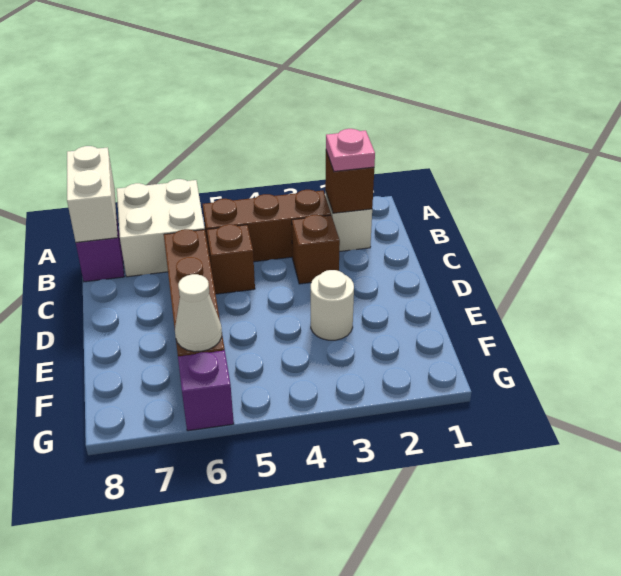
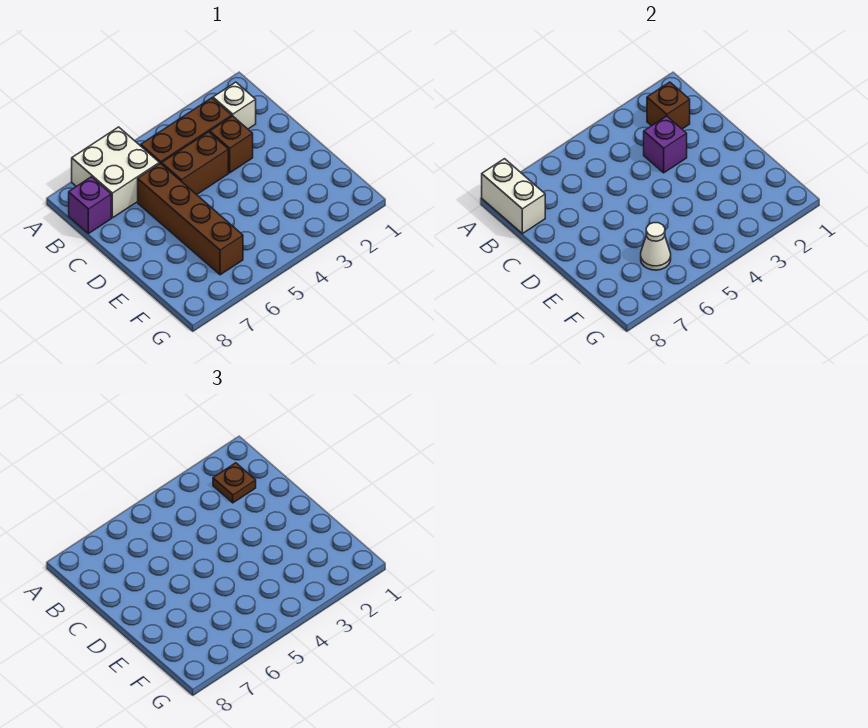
pink 1x1 plate [326,129,375,171] -> brown 1x1 plate [213,463,256,503]
brown 1x1 brick [207,224,255,294] -> brown 1x2 brick [162,132,228,195]
white 1x1 round brick [310,270,354,340] -> none
purple 1x1 brick [178,350,234,431] -> purple 1x1 brick moved to [644,116,687,173]

